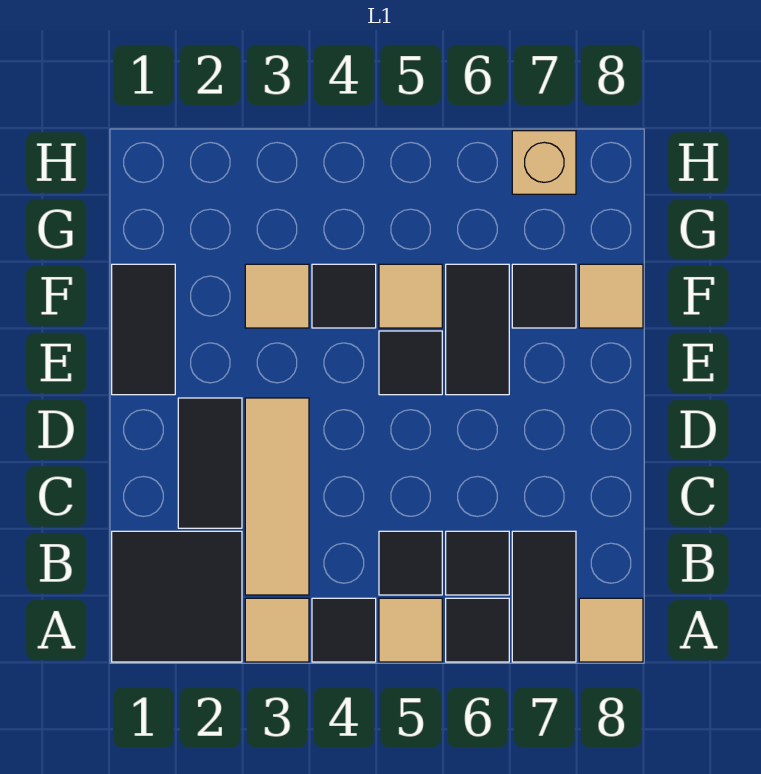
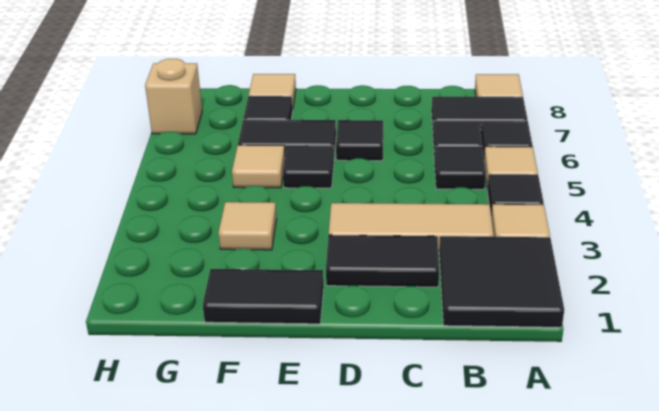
black 1x1 tile [312,264,376,328] -> black 1x1 tile moved to [336,120,383,161]

